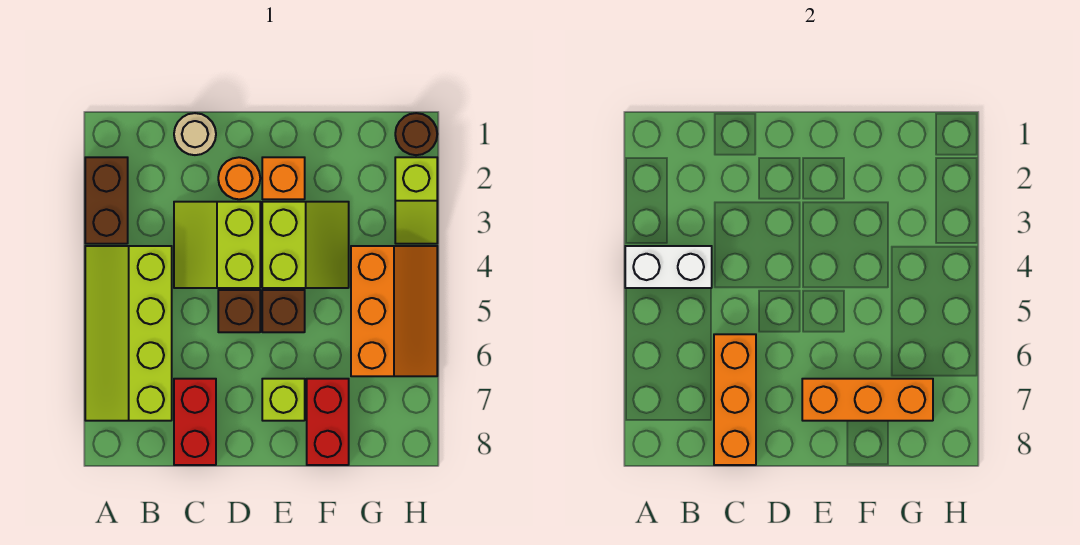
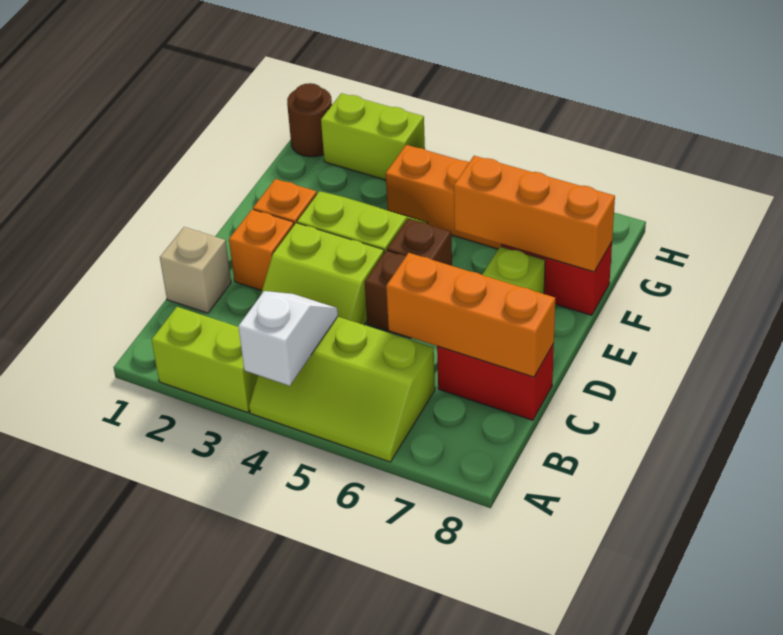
brown 1x2 brick [85,157,128,244] -> lime 1x2 brick [151,307,258,413]
lime 2x4 slope [85,246,172,421] -> lime 2x3 slope [249,317,435,462]
white 1x2 brick [625,246,712,288] -> white 1x2 slope [238,291,338,386]
tan 1x1 round brick [174,113,216,155] -> tan 1x1 brick [160,227,231,313]
orange 1x1 round brick [218,157,260,199] -> orange 1x1 brick [229,209,294,290]
orange 1x3 brick [802,379,933,421] -> orange 1x3 brick turned to [454,156,615,272]
lime 1x2 slope [395,157,437,244] -> lime 1x2 brick [321,93,425,180]

